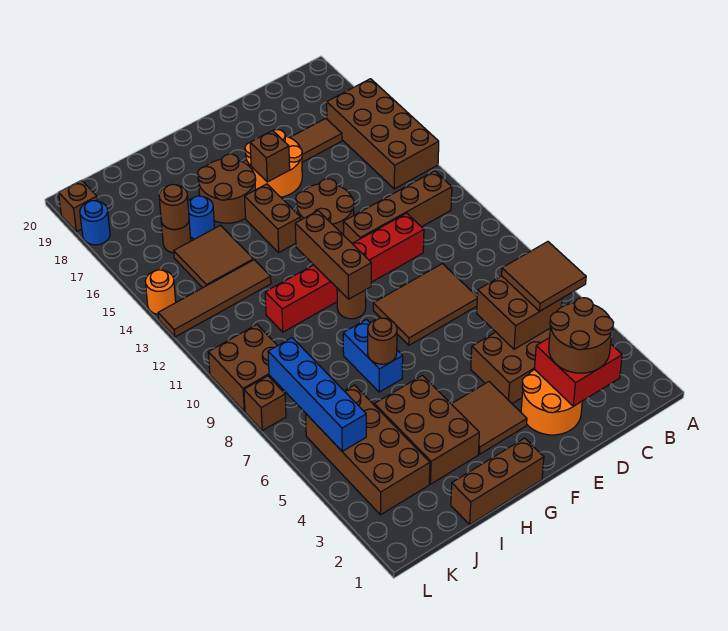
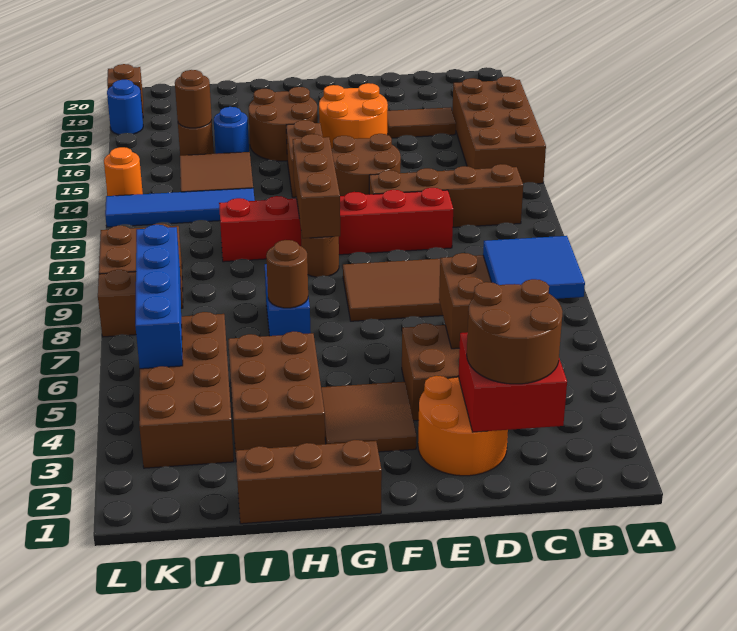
brown 2x2 tile [502,242,586,311] -> blue 2x2 tile [483,236,585,299]
brown 1x1 brick [250,130,290,182] -> none
brown 1x4 tile [158,260,271,337] -> blue 1x4 tile [105,188,255,227]

